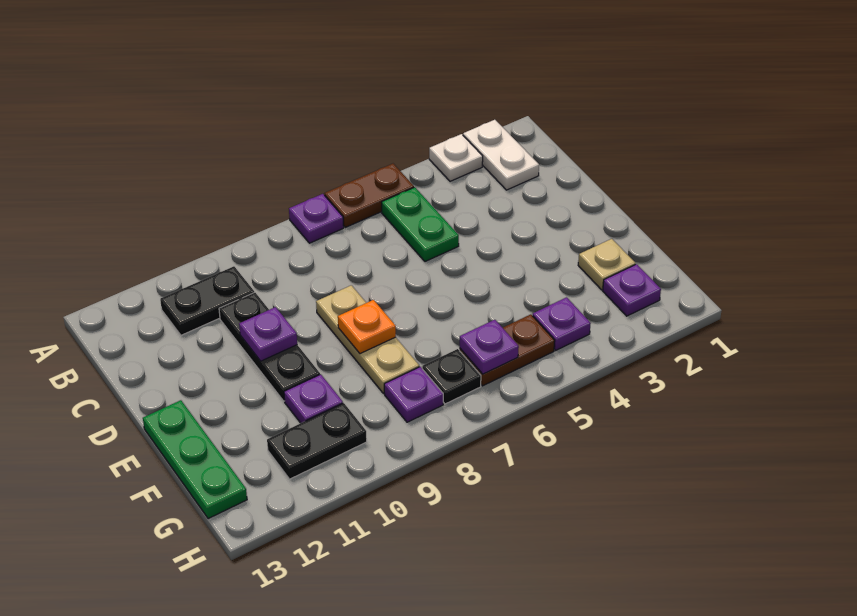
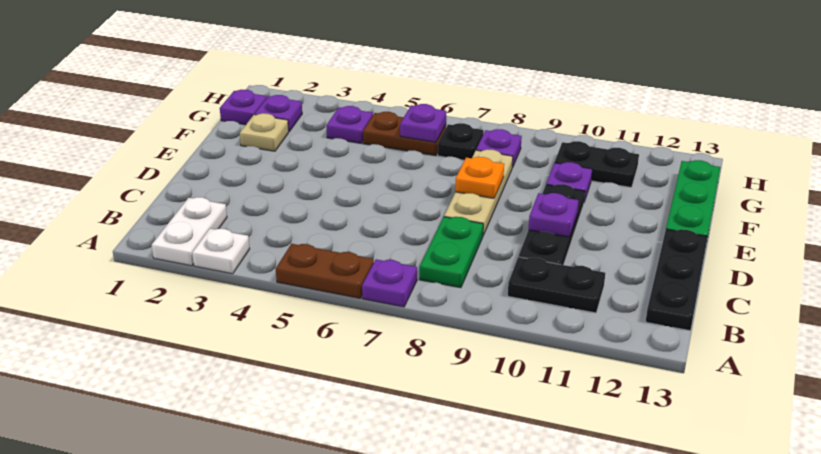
green 1x2 plate [382,187,459,262] -> green 1x2 plate moved to [420,217,483,288]
none -> black 1x3 plate [646,229,708,331]
none -> purple 1x1 plate [220,90,267,125]

